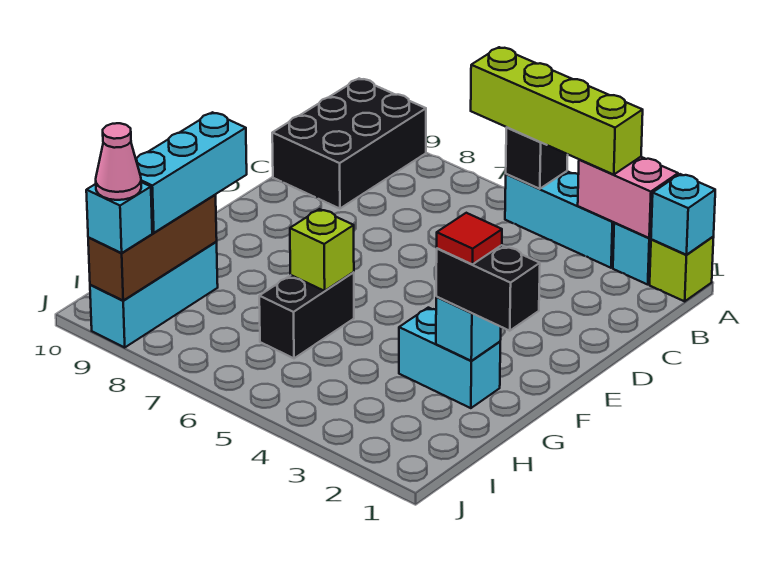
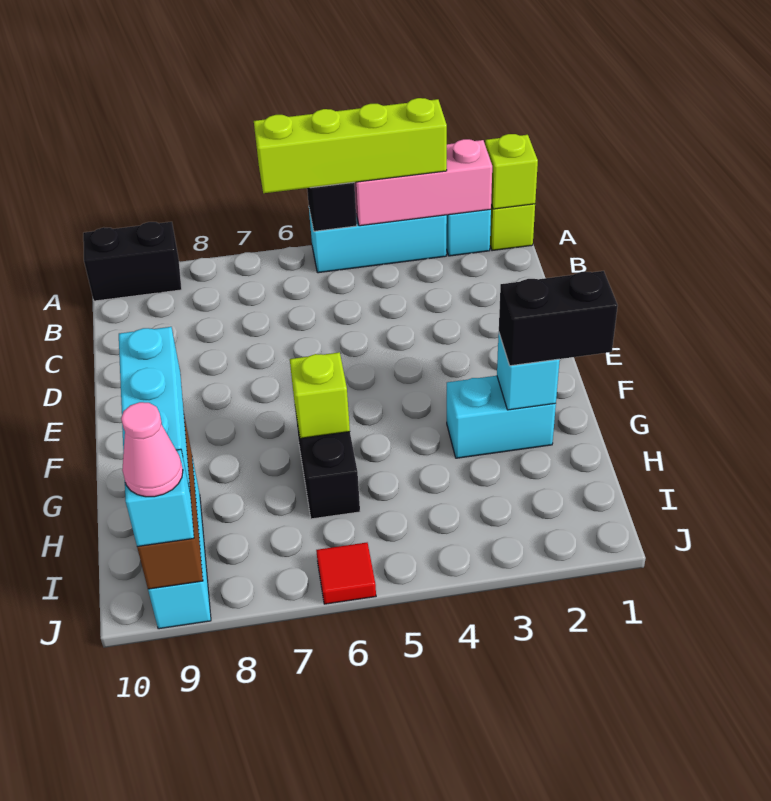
cyan 1x1 brick [651,174,715,255] -> lime 1x1 brick [485,134,538,209]
pink 1x2 brick [578,157,678,238] -> pink 1x3 brick [354,139,492,226]
black 2x3 brick [272,79,426,209] -> black 1x2 brick [83,222,182,301]
red 1x1 tile [437,213,502,264] -> red 1x1 tile moved to [316,543,376,604]

